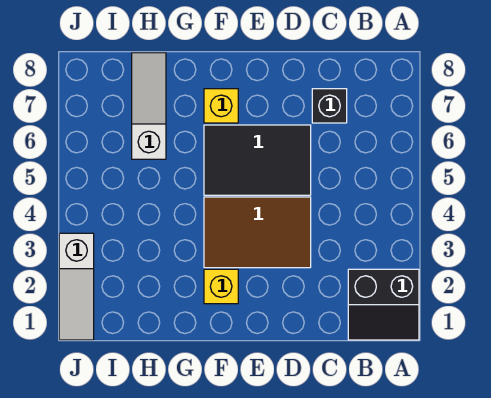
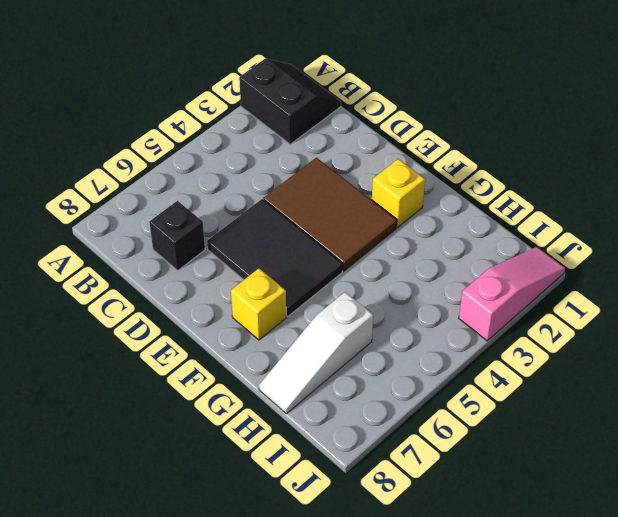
white 1x3 slope [59,233,94,340] -> pink 1x3 slope [459,247,565,341]

